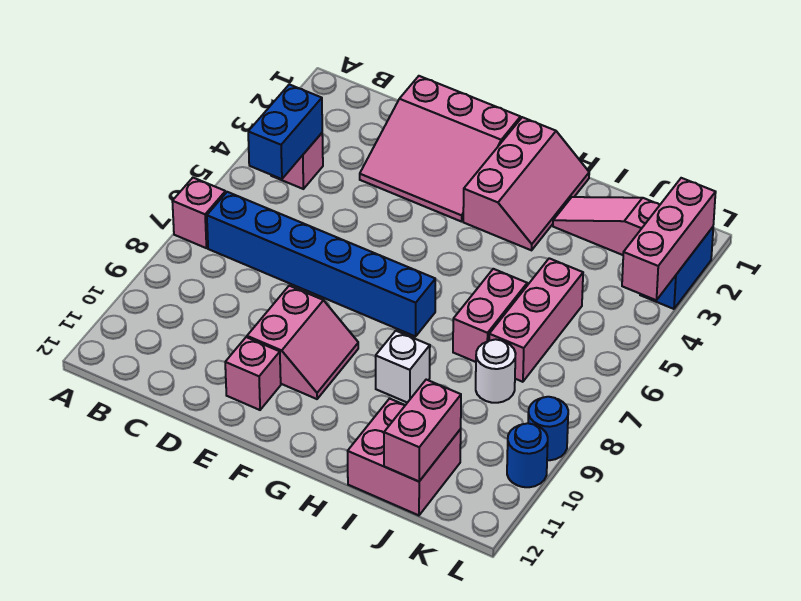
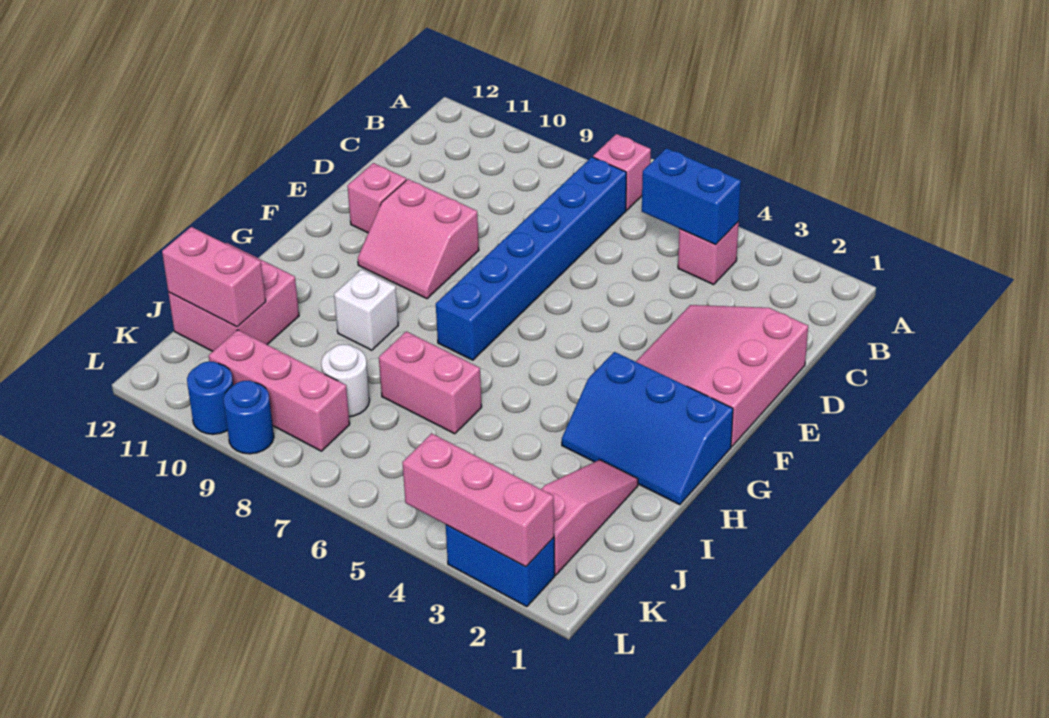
pink 2x3 slope [463,117,589,250] -> blue 2x3 slope [562,352,733,505]
pink 1x3 brick [489,258,583,382] -> pink 1x3 brick moved to [209,330,350,451]

